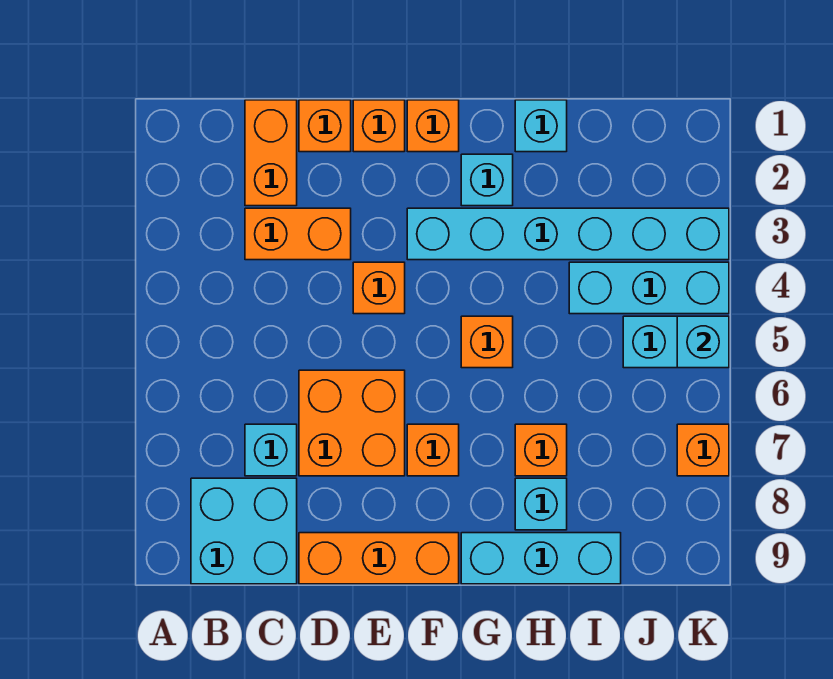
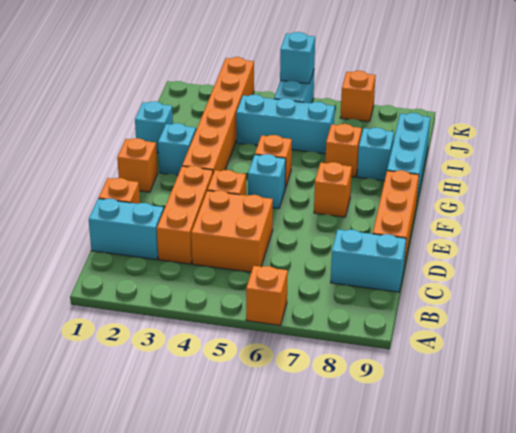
cyan 2x2 brick [191,478,297,584] -> cyan 1x2 brick [331,230,406,292]
orange 1x2 brick [245,100,297,206] -> cyan 1x2 brick [89,199,164,260]
orange 1x2 brick [245,208,351,260] -> orange 1x3 brick [157,166,213,264]
cyan 1x1 brick [245,424,297,476] -> cyan 1x1 brick moved to [248,154,286,209]
orange 2x2 brick [299,370,405,476] -> orange 2x2 brick moved to [191,190,273,272]
orange 1x1 brick [353,100,405,152] -> orange 1x1 brick moved to [246,266,288,325]
cyan 1x6 brick [407,208,729,260] -> orange 1x6 brick [182,57,254,173]
cyan 1x3 brick [569,262,729,314] -> cyan 1x3 brick turned to [236,95,335,154]

